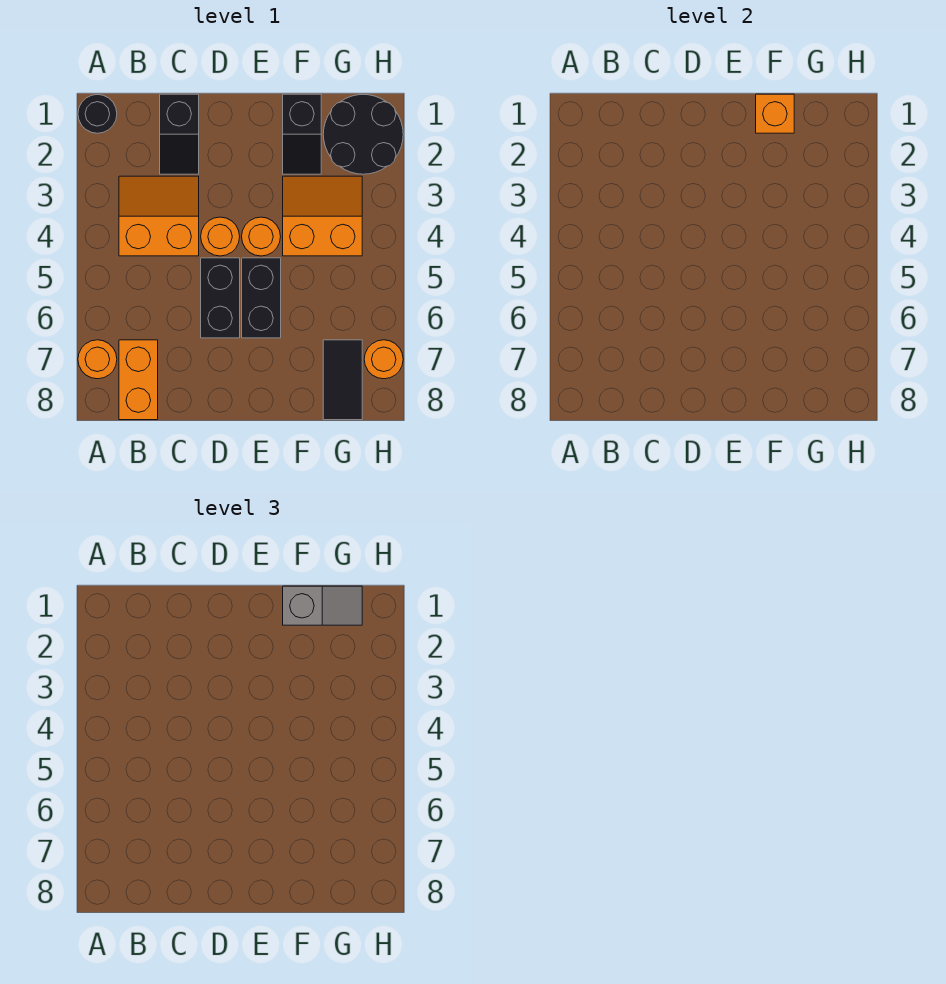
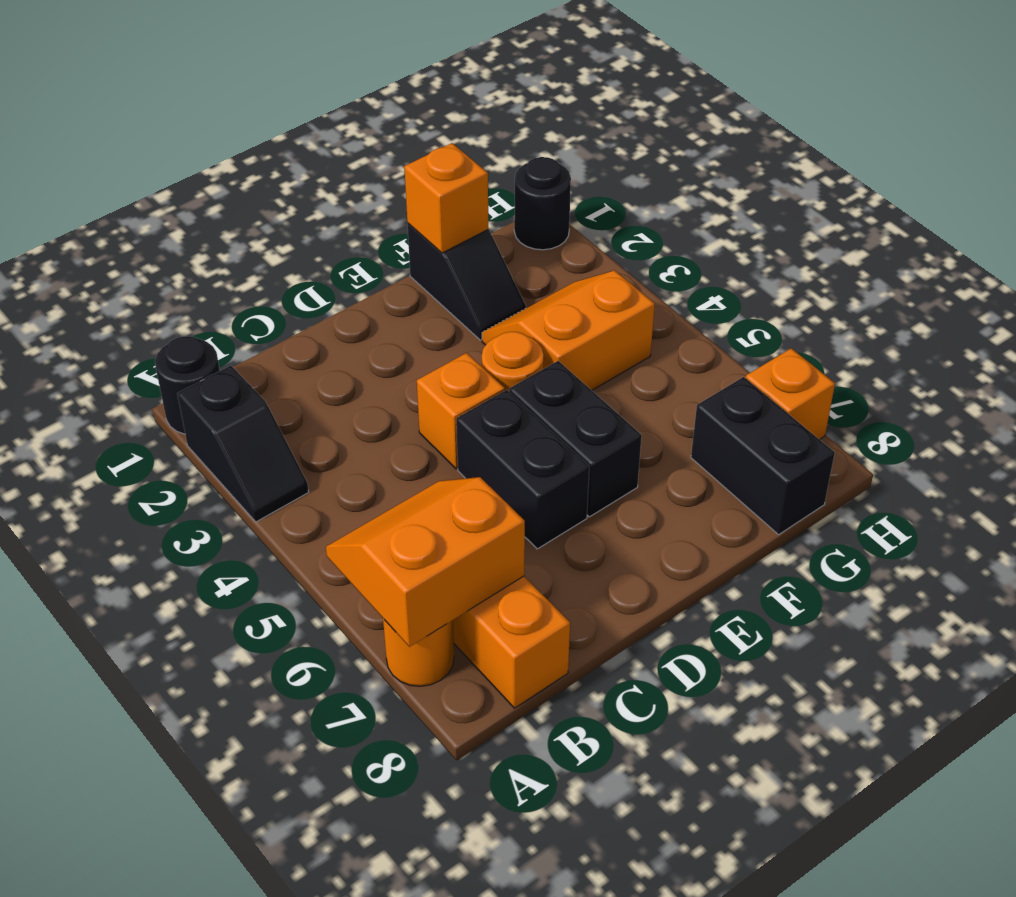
orange 2x2 slope [119,176,199,256] -> orange 2x2 slope moved to [326,477,525,647]
black 1x2 slope [160,94,199,174] -> black 1x2 slope moved to [177,366,309,522]
orange 1x1 round brick [201,217,240,256] -> orange 1x1 brick [417,353,505,469]
grey 1x2 slope [283,586,362,625] -> none
black 2x2 round brick [323,94,403,174] -> black 1x1 round brick [514,157,571,250]
black 1x2 tile [323,340,362,420] -> black 1x2 brick [691,377,835,535]
orange 1x1 round brick [364,340,403,379] -> orange 1x1 brick [746,348,835,440]

